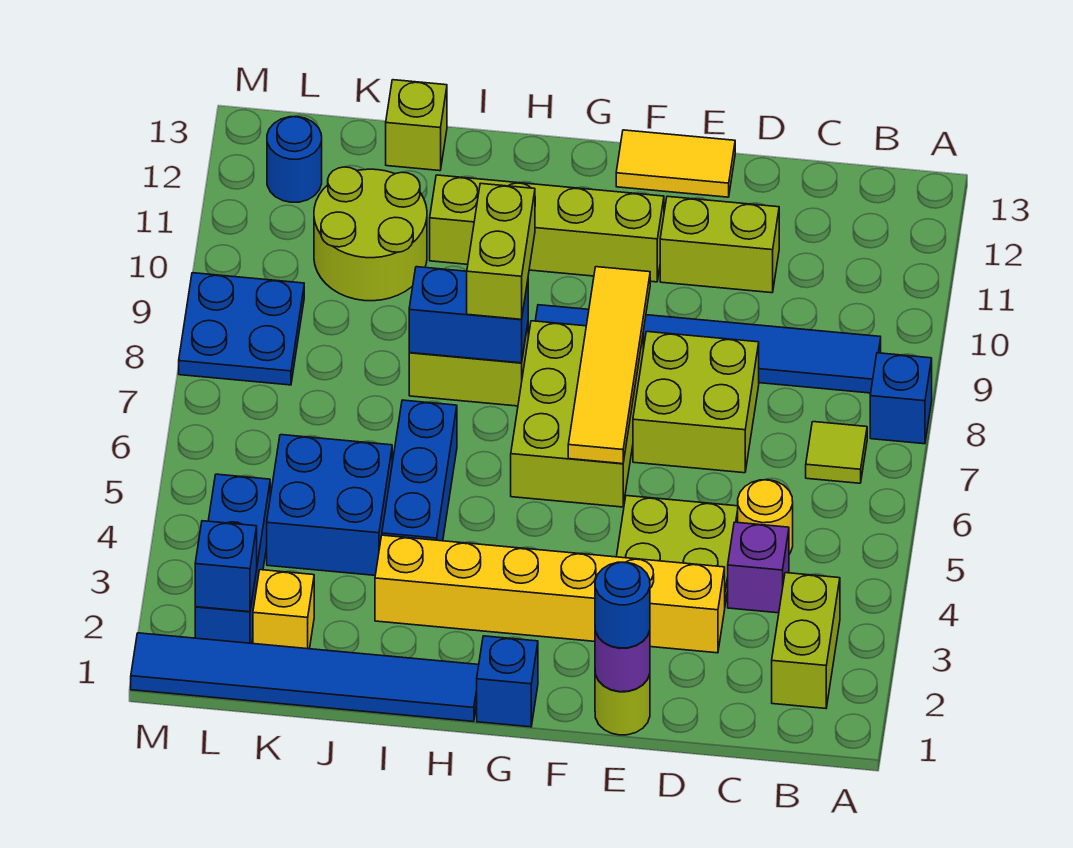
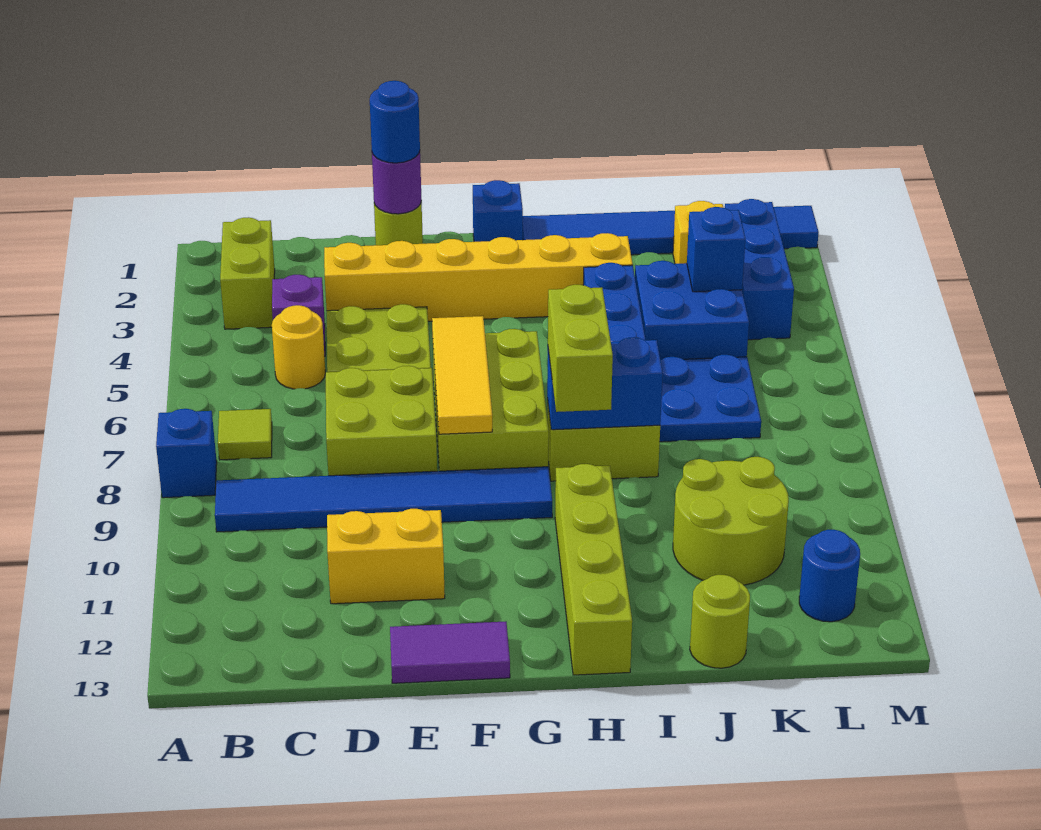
lime 1x2 brick [660,196,779,293] -> yellow 1x2 brick [327,509,445,604]
yellow 1x2 tile [616,130,735,197] -> purple 1x2 tile [390,622,510,683]
yellow 1x4 tile [568,267,650,464] -> yellow 1x3 tile [432,316,492,434]
lime 1x4 brick [430,175,664,282] -> lime 1x4 brick turned to [555,464,632,675]
lime 1x1 brick [386,80,447,171] -> lime 1x1 round brick [690,575,750,668]
blue 1x1 brick [195,521,257,612] -> blue 1x1 brick moved to [687,207,745,292]
blue 2x2 plate [179,273,304,385] -> blue 2x2 plate moved to [660,355,761,442]

